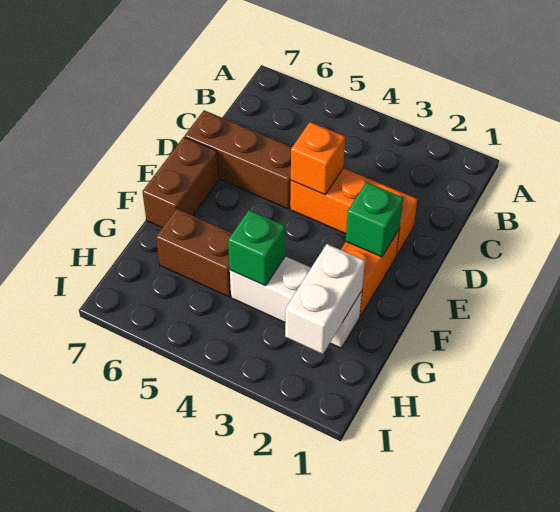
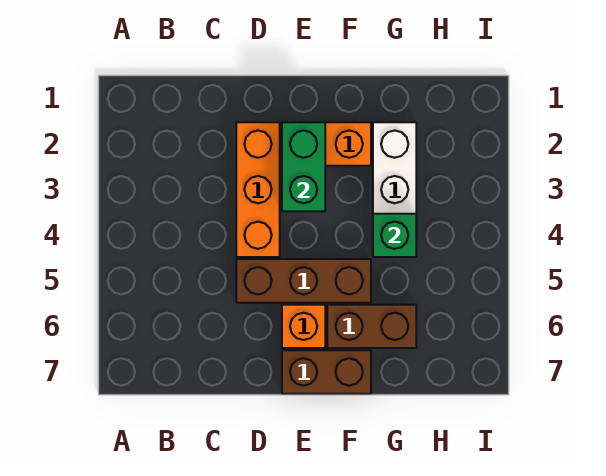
orange 1x1 brick [291,122,345,195] -> orange 1x1 brick moved to [282,305,325,348]
brown 1x3 brick [185,110,292,209] -> brown 1x3 brick turned to [236,259,371,303]
green 1x1 brick [346,182,403,257] -> green 1x2 brick [282,122,325,211]
white 1x2 brick [285,244,365,354] -> none
brown 1x2 brick [156,209,232,297] -> brown 1x2 brick turned to [327,305,416,348]

